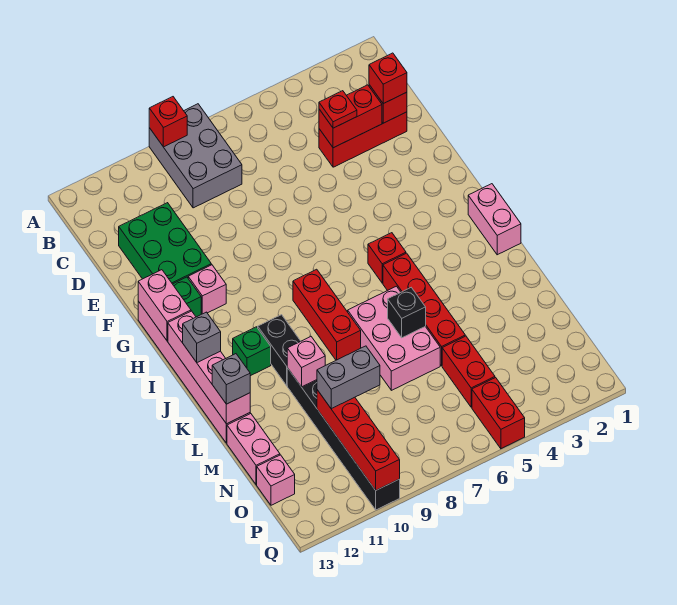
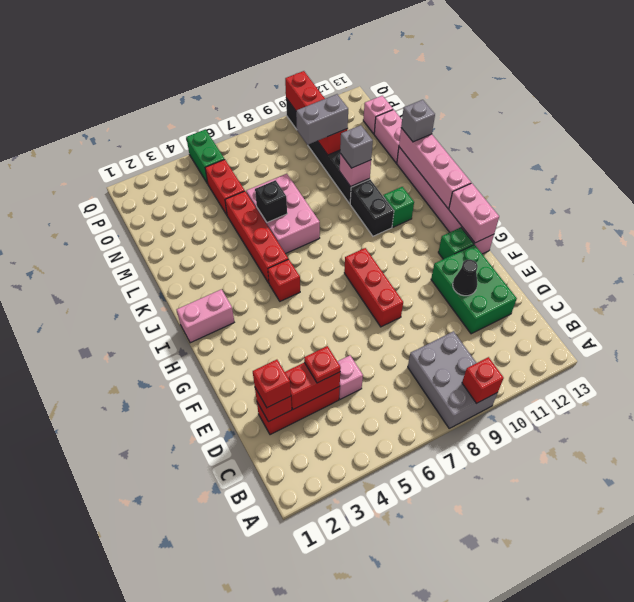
none -> black 1x1 cone [453,260,478,296]
pink 1x1 brick [188,265,226,314] -> pink 1x1 brick moved to [337,356,363,399]
pink 1x2 brick [468,184,521,255] -> pink 1x2 brick turned to [177,289,234,343]
red 1x3 brick [293,269,361,360] -> red 1x3 brick moved to [344,248,403,327]
grey 1x1 brick [183,312,221,362] -> grey 1x1 brick moved to [340,125,373,168]
red 1x2 brick [472,378,525,449] -> green 1x2 brick [186,129,225,184]

